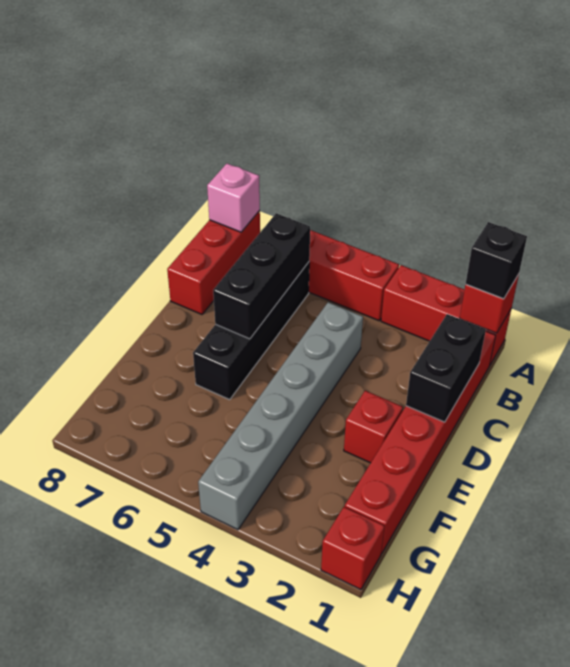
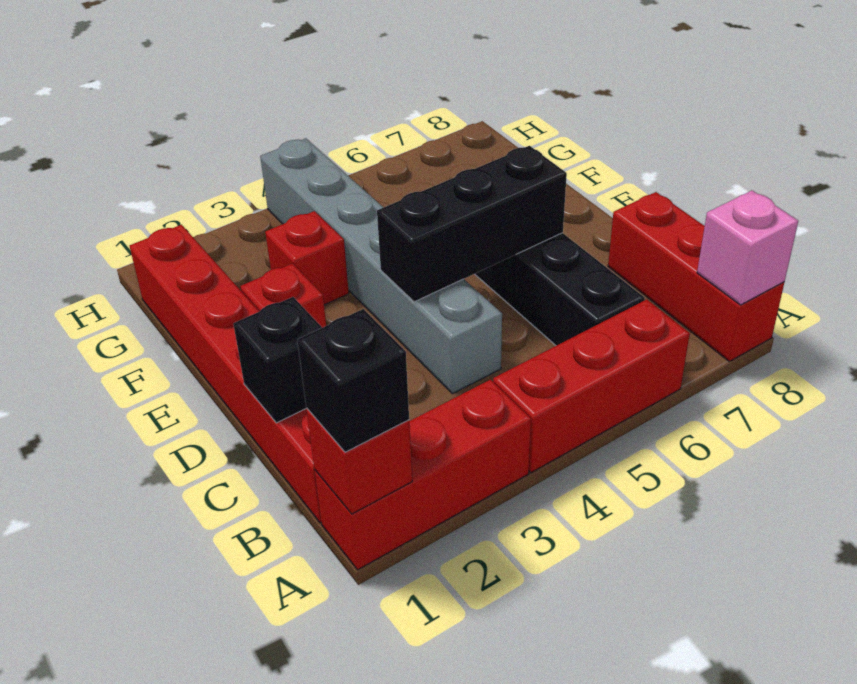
black 1x3 brick [213,213,310,339] -> black 1x3 brick turned to [377,146,567,302]
black 1x2 brick [406,314,486,422] -> black 1x1 brick [233,297,322,423]
red 1x1 brick [321,507,385,590] -> red 1x1 brick moved to [265,211,349,305]

